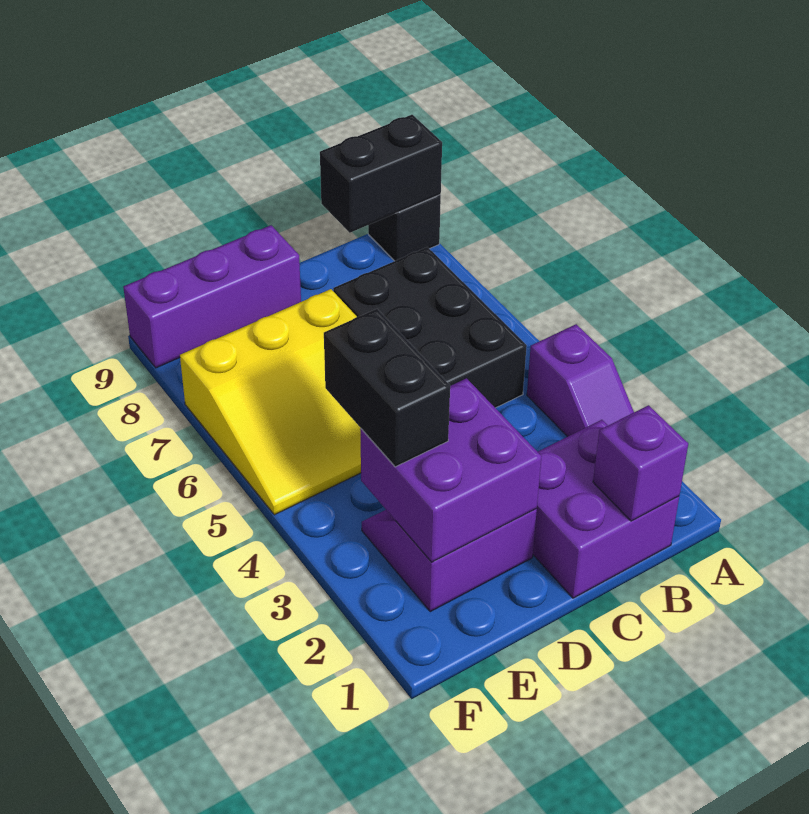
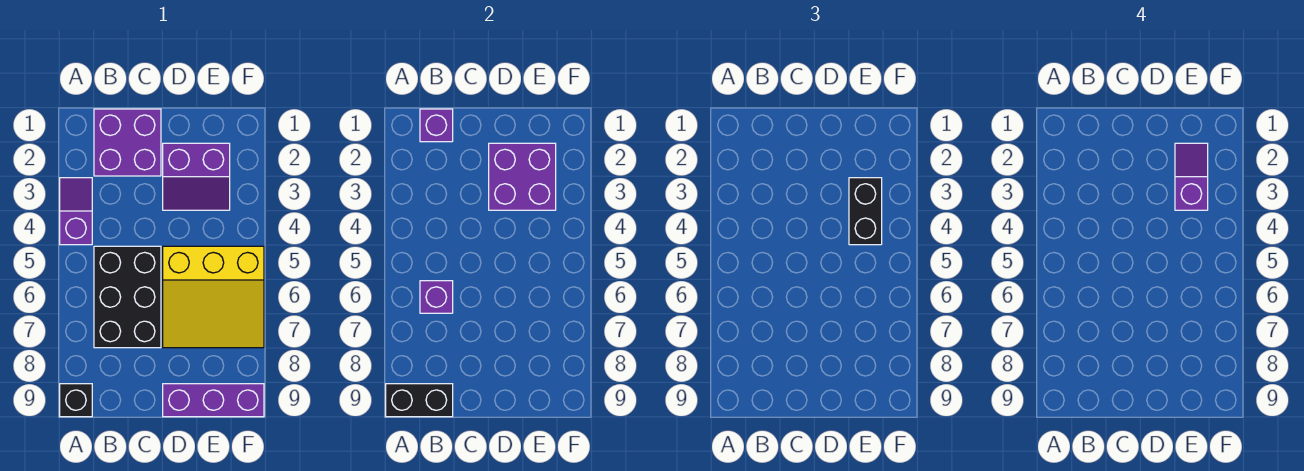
none -> purple 1x1 brick [420,281,453,313]
yellow 3x3 slope [180,289,361,515] -> yellow 3x3 slope turned to [163,246,264,348]
none -> purple 1x2 slope [1175,143,1208,210]

